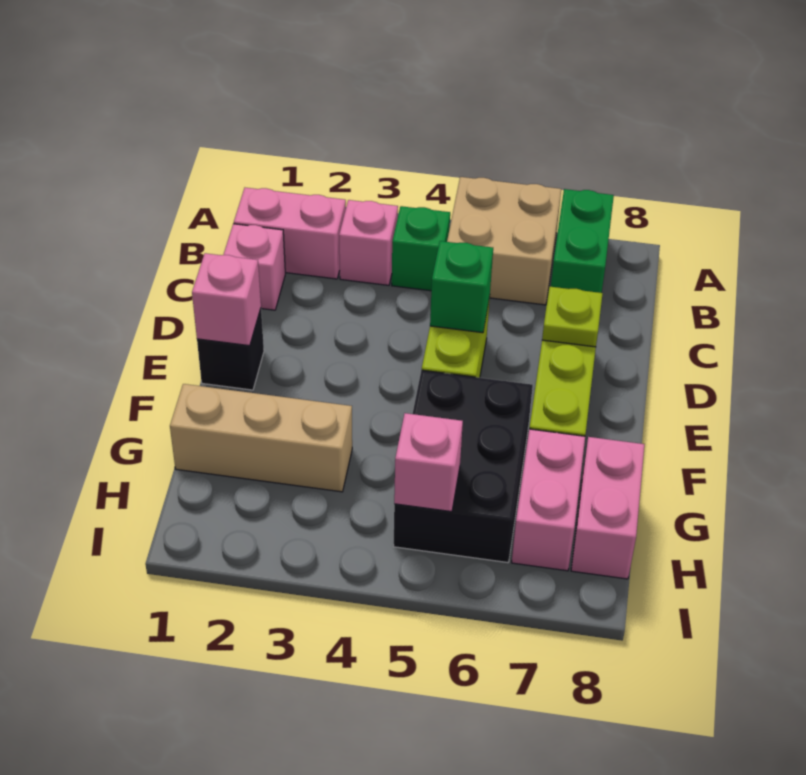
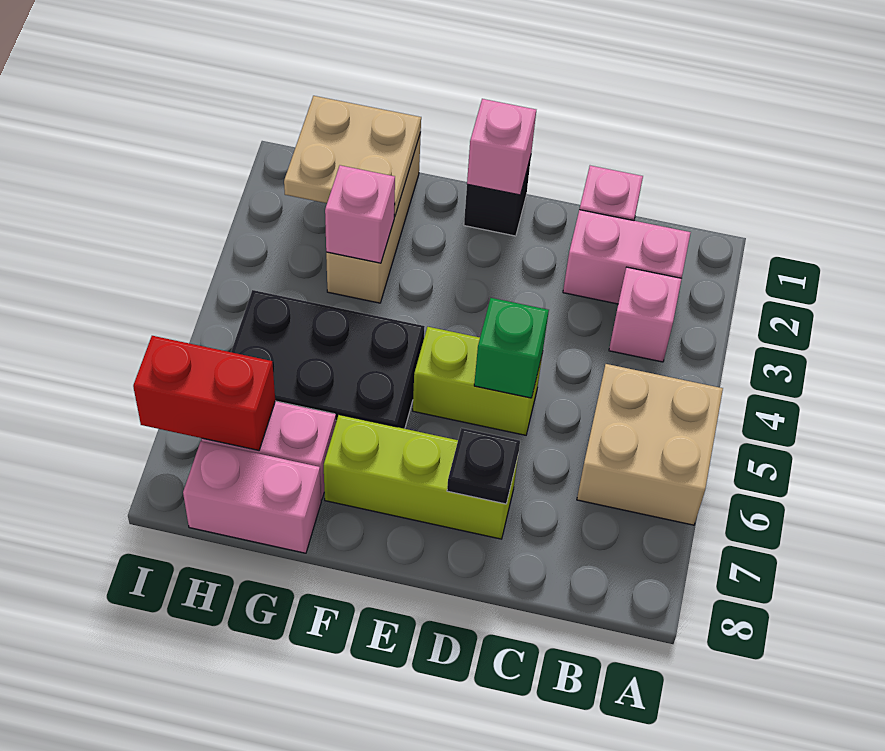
green 1x2 brick [551,189,614,293] -> none
pink 1x2 brick [234,188,346,279] -> pink 1x2 brick turned to [563,210,691,304]
green 1x1 brick [392,206,450,291] -> none
lime 1x1 plate [542,287,603,347] -> black 1x1 plate [447,428,520,504]
none -> tan 2x2 plate [284,96,421,217]
pink 1x1 brick [394,413,463,512] -> pink 1x1 brick moved to [325,165,395,263]
none -> red 1x2 brick [133,336,275,451]

